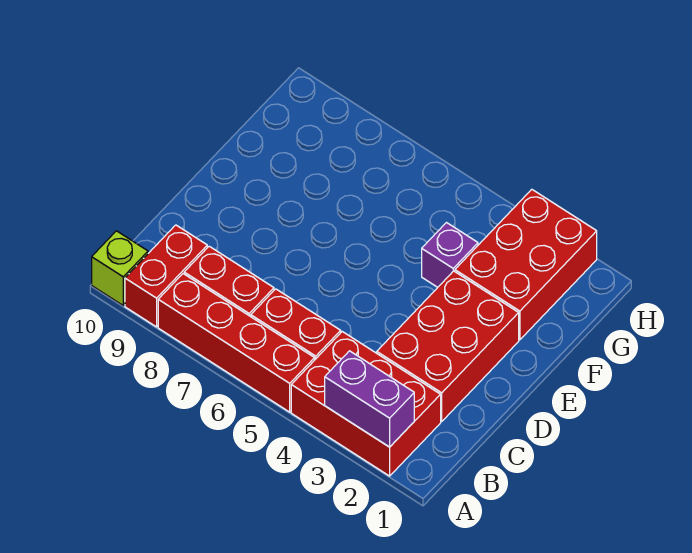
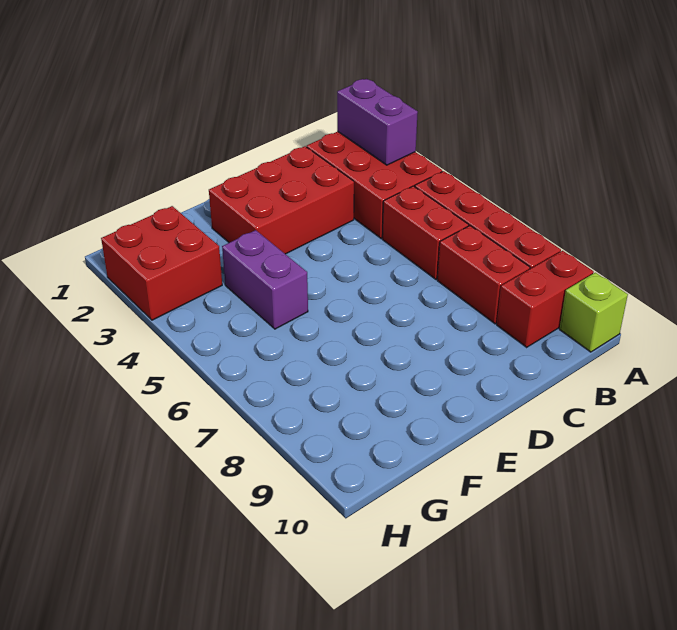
red 2x3 brick [455,189,597,340] -> red 2x2 brick [101,206,222,320]
purple 1x1 brick [422,223,478,287] -> purple 1x2 brick [222,230,308,329]

